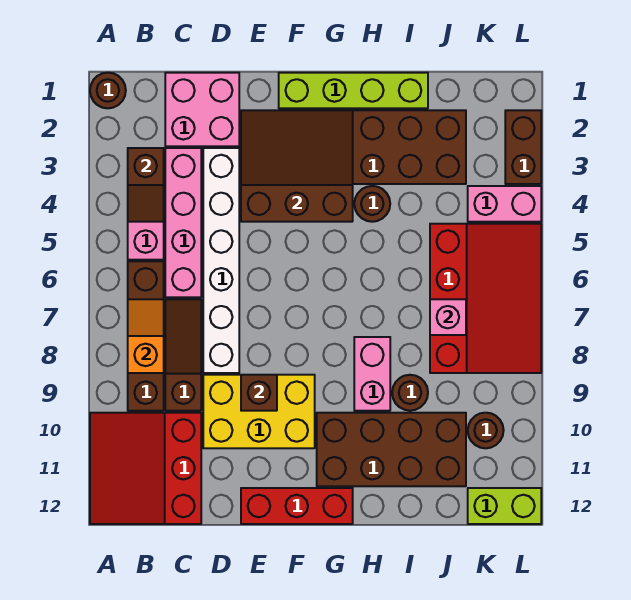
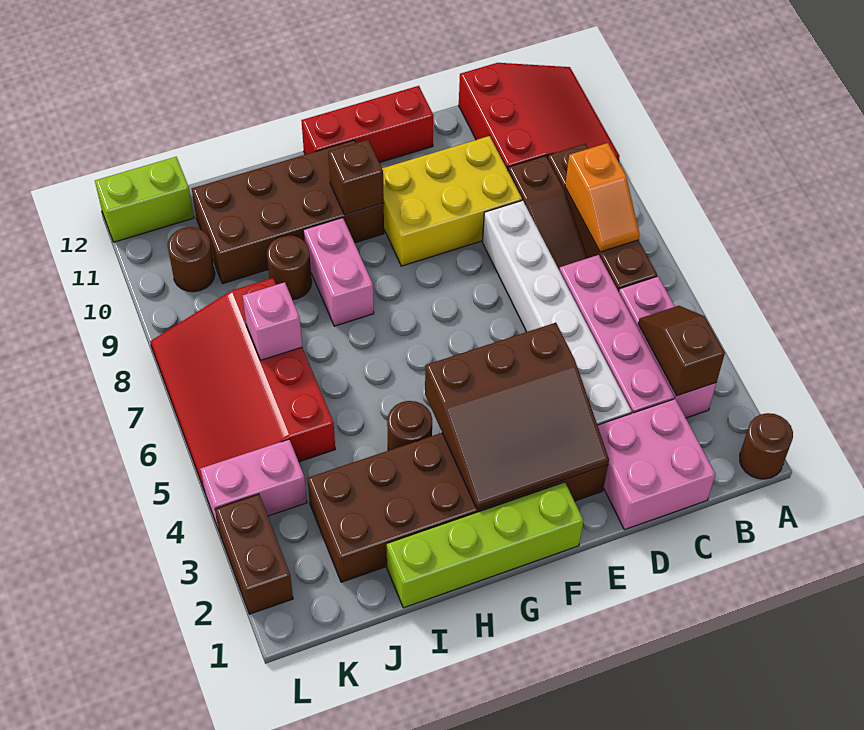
brown 1x1 brick [241,375,277,411] -> brown 1x1 brick moved to [328,140,384,215]

